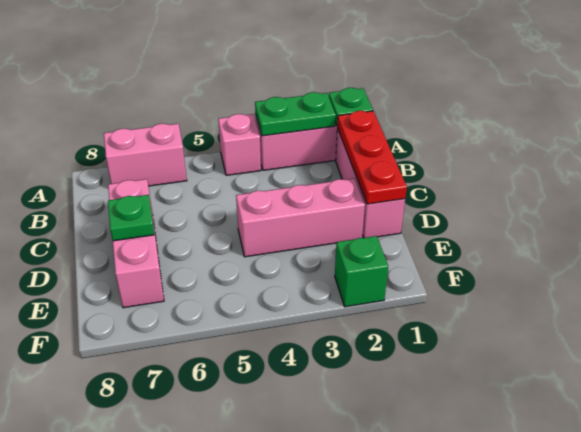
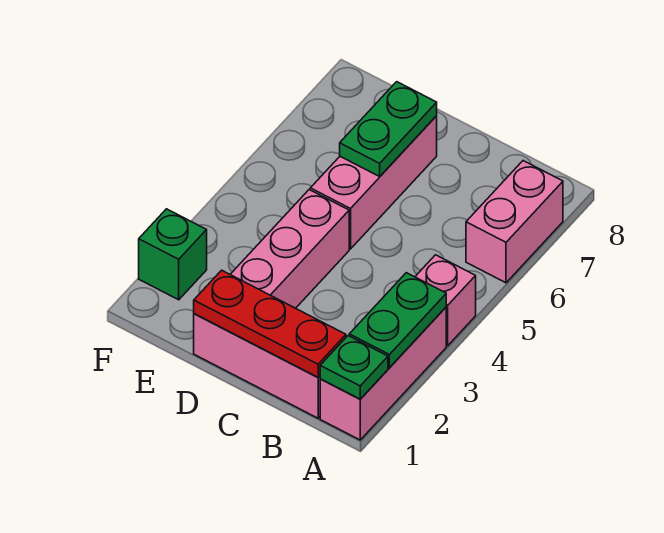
pink 1x3 brick [108,179,164,308] -> pink 1x3 brick turned to [310,116,437,249]
green 1x1 plate [108,195,154,241] -> green 1x2 plate [340,82,437,176]

